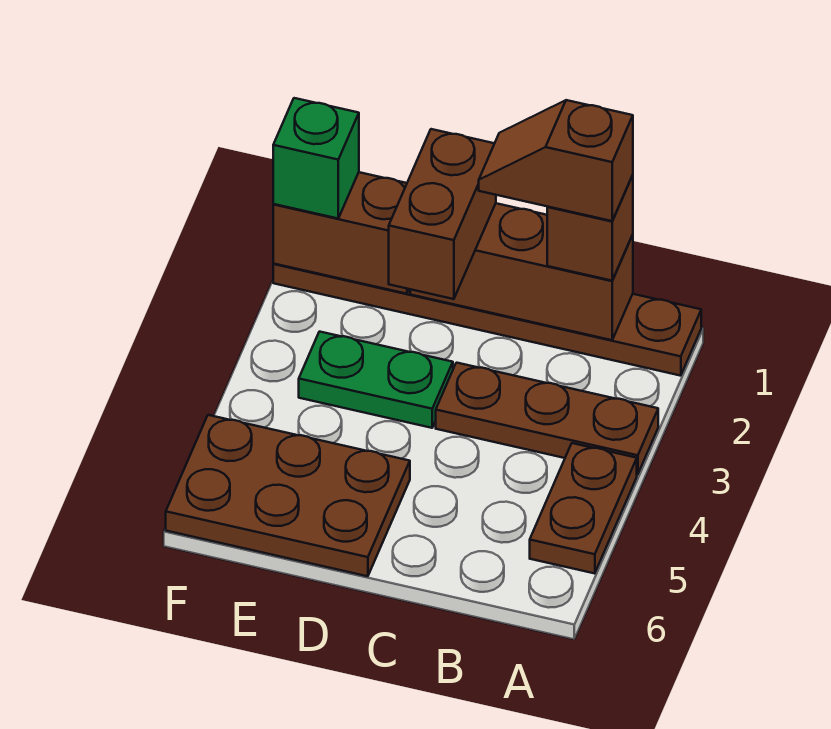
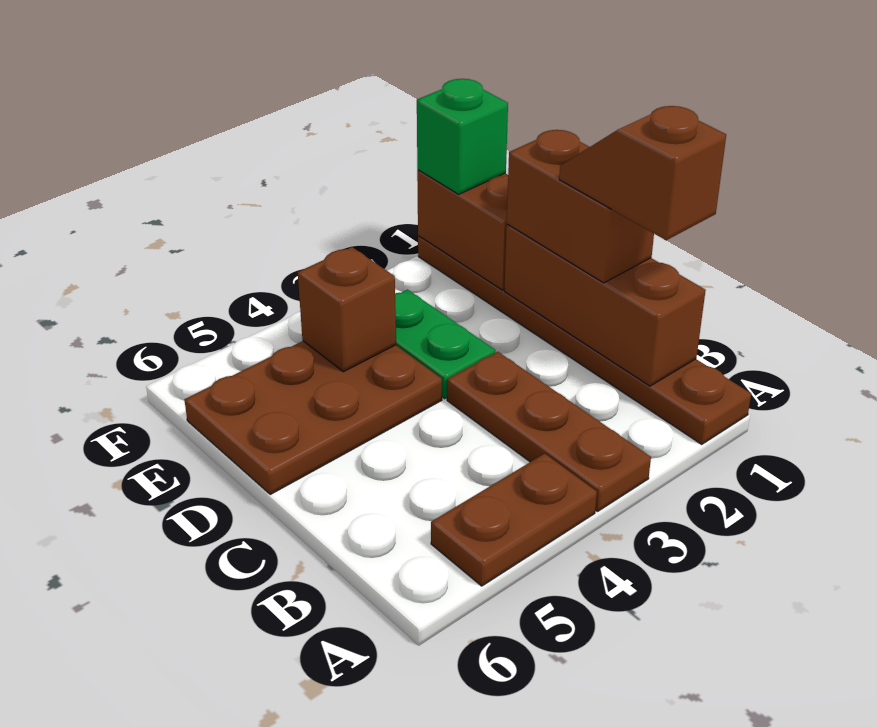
brown 1x1 brick [547,175,633,281] -> brown 1x1 brick moved to [298,247,396,372]
brown 1x2 brick [389,129,496,299] -> brown 1x2 brick turned to [507,130,654,283]
brown 2x3 plate [166,415,410,576] -> brown 2x3 plate turned to [185,341,442,494]

